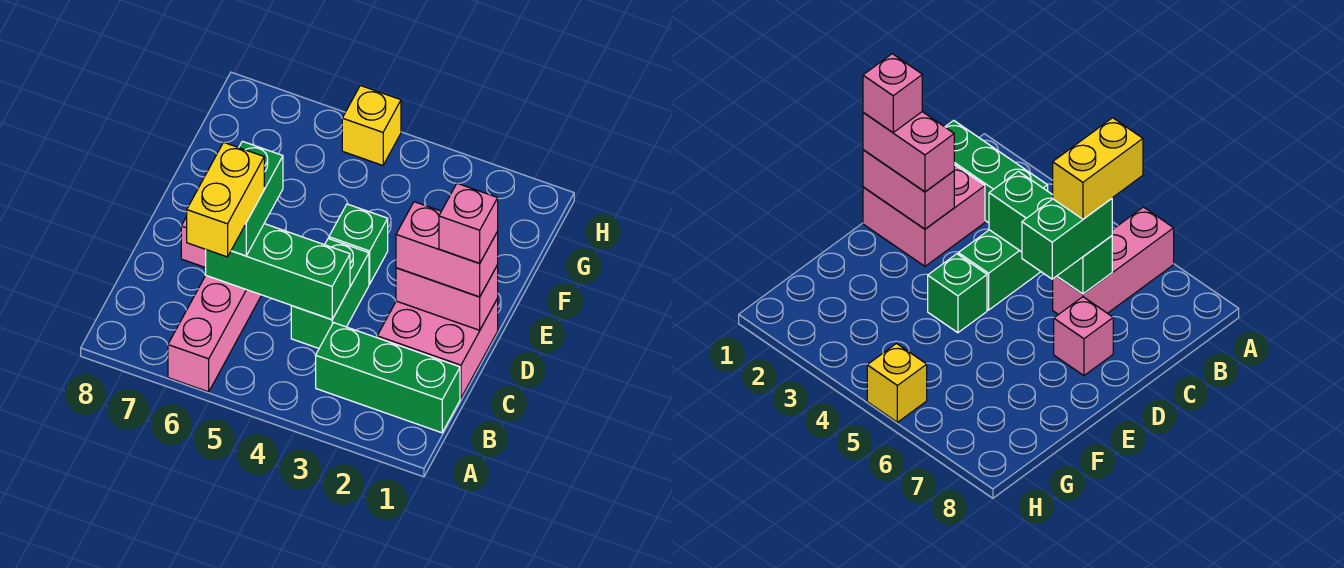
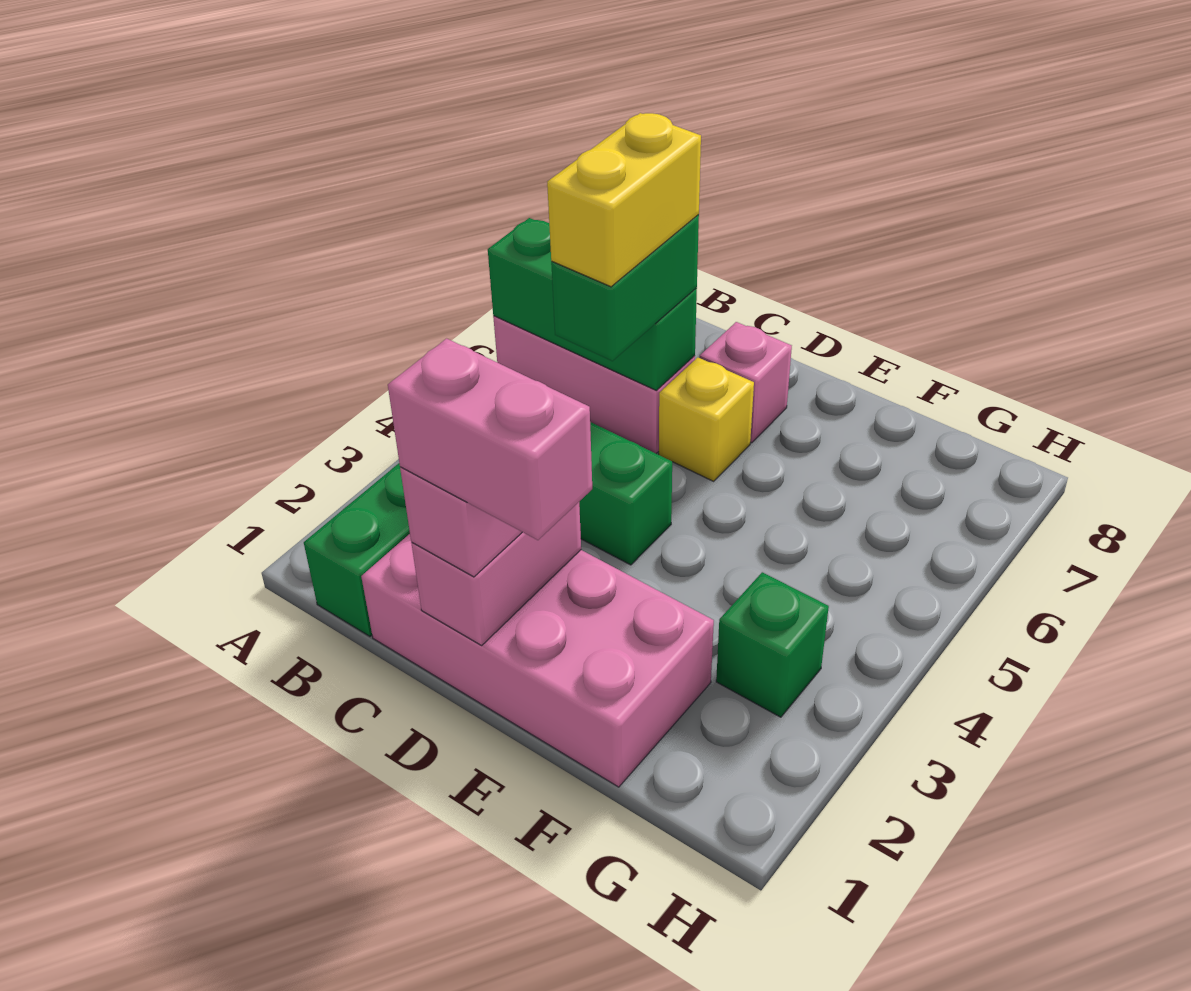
yellow 1x2 brick [187,142,264,257] -> yellow 1x2 brick turned to [547,113,701,287]
pink 2x2 brick [377,299,498,398] -> pink 2x4 brick [361,534,714,787]
green 1x3 brick [206,224,350,320] -> green 1x3 brick turned to [488,218,697,390]
green 1x2 brick [231,141,283,256] -> green 1x2 brick turned to [551,215,699,361]
pink 1x1 brick [439,183,498,263] -> pink 1x2 brick [388,338,592,540]
green 1x1 brick [329,204,388,284] -> green 1x1 brick moved to [716,572,829,717]
yellow 1x1 brick [342,85,401,165] -> yellow 1x1 brick moved to [659,357,754,481]

